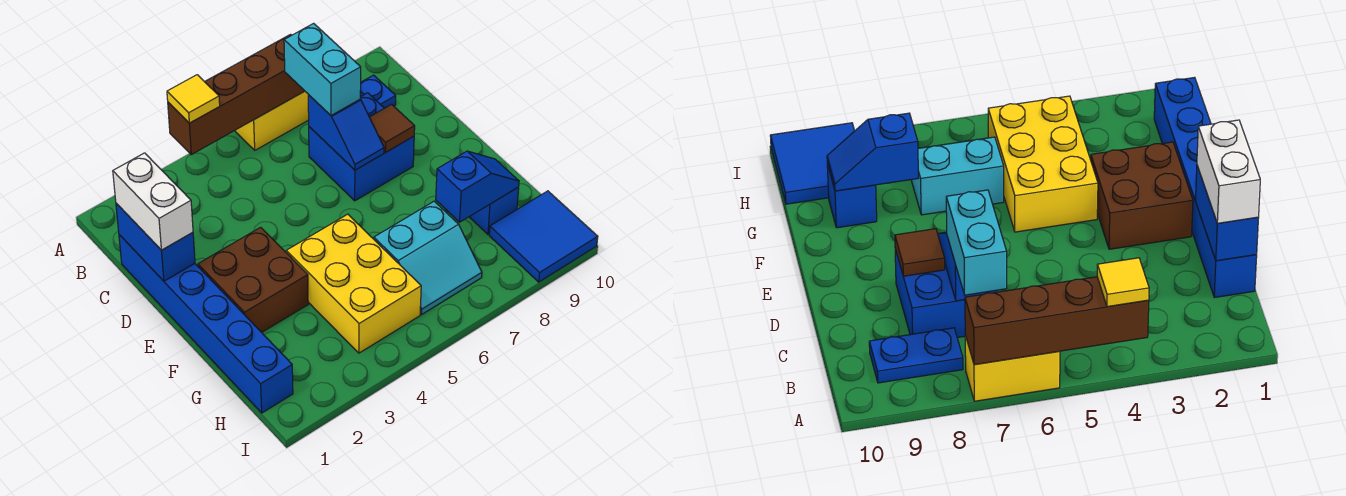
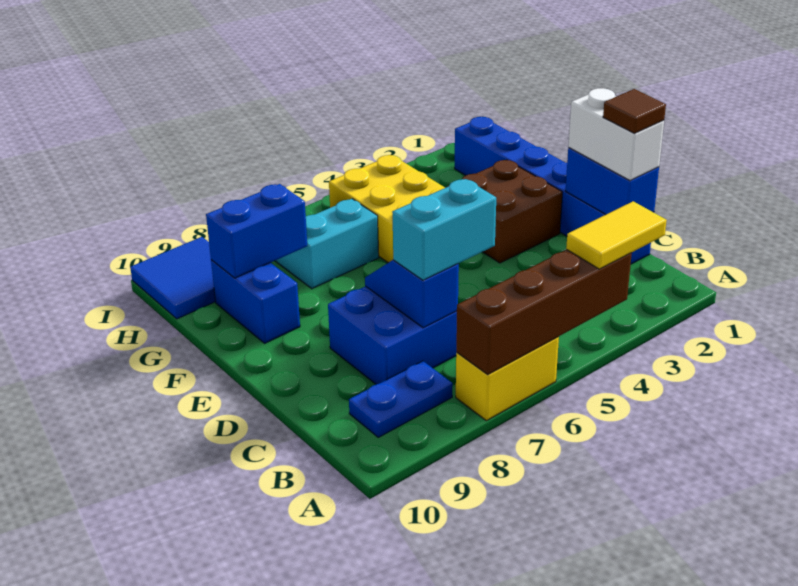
yellow 1x1 tile [167,75,220,123] -> yellow 1x2 tile [566,201,667,269]
cyan 1x2 brick [284,23,361,115] -> cyan 1x2 brick turned to [392,179,496,280]
brown 1x1 tile [370,104,415,152] -> brown 1x1 tile moved to [603,89,666,133]
blue 1x2 slope [436,151,519,222] -> blue 1x2 brick [206,184,307,278]
blue 1x1 brick [469,187,519,234] -> blue 1x2 brick [211,260,300,343]

